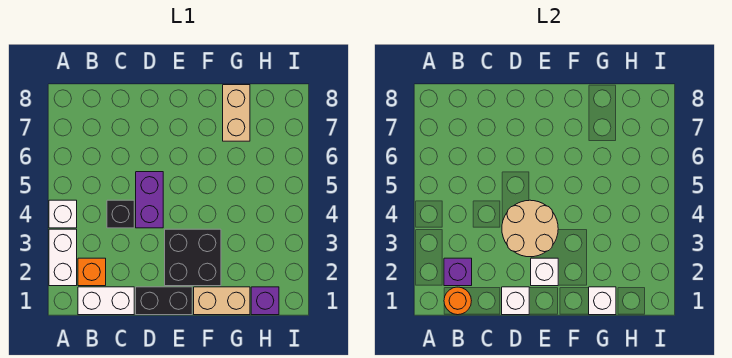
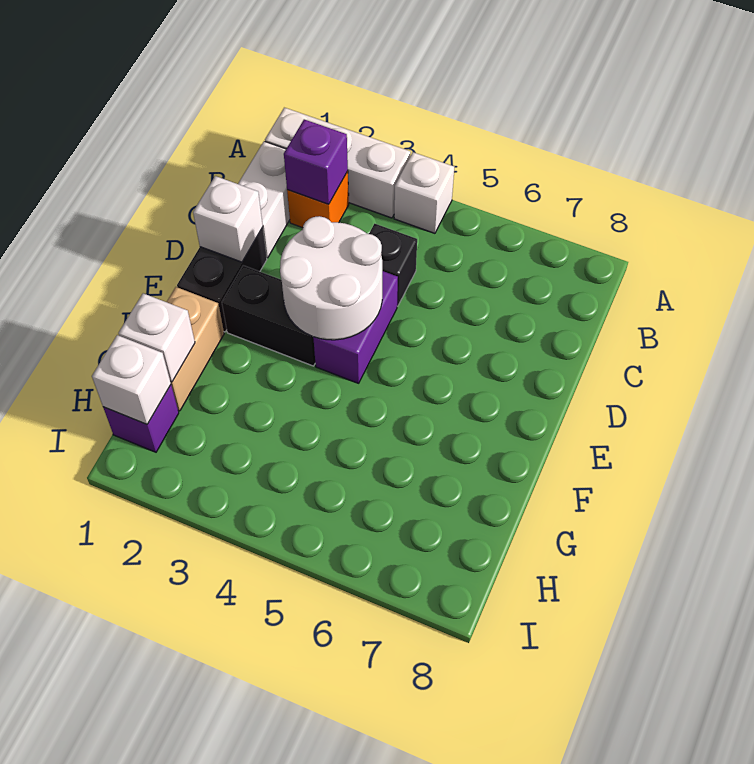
white 1x2 brick [49,229,77,286] -> white 1x3 brick [265,108,411,218]
orange 1x1 round brick [444,287,471,315] -> none
tan 2x2 round brick [502,200,558,257] -> white 2x2 round brick [280,216,382,340]
purple 1x2 brick [136,172,163,228] -> purple 1x2 brick turned to [313,271,398,383]
black 2x2 brick [165,229,221,286] -> black 1x2 brick [222,265,315,366]
white 1x1 brick [531,258,558,286] -> white 1x1 brick moved to [92,335,171,424]
tan 1x2 brick [223,85,250,141] -> none

